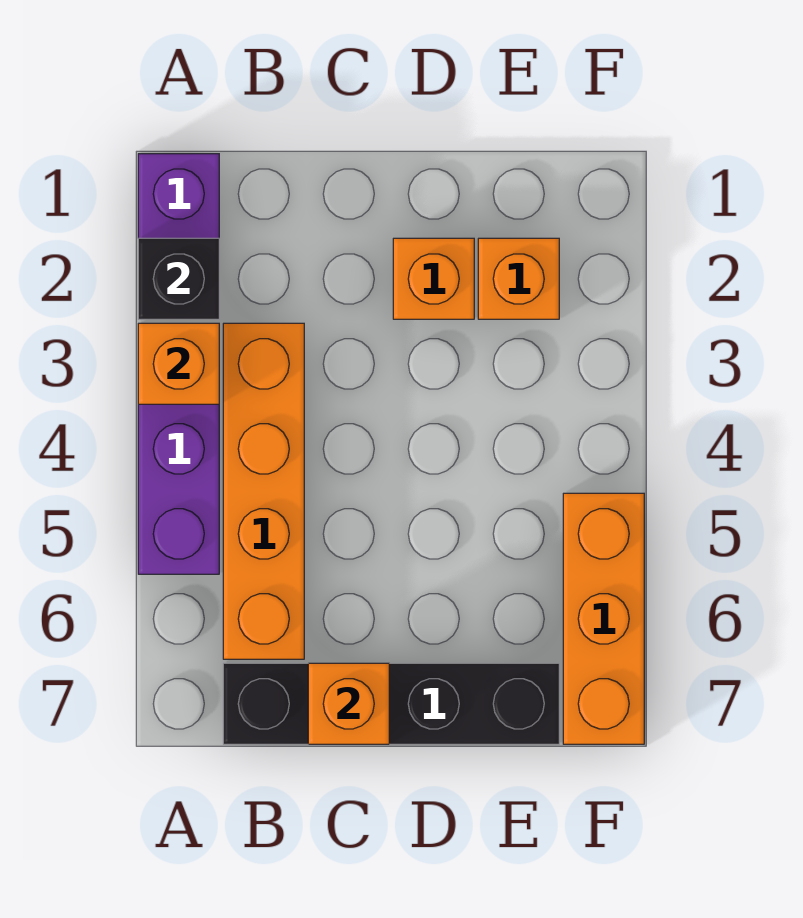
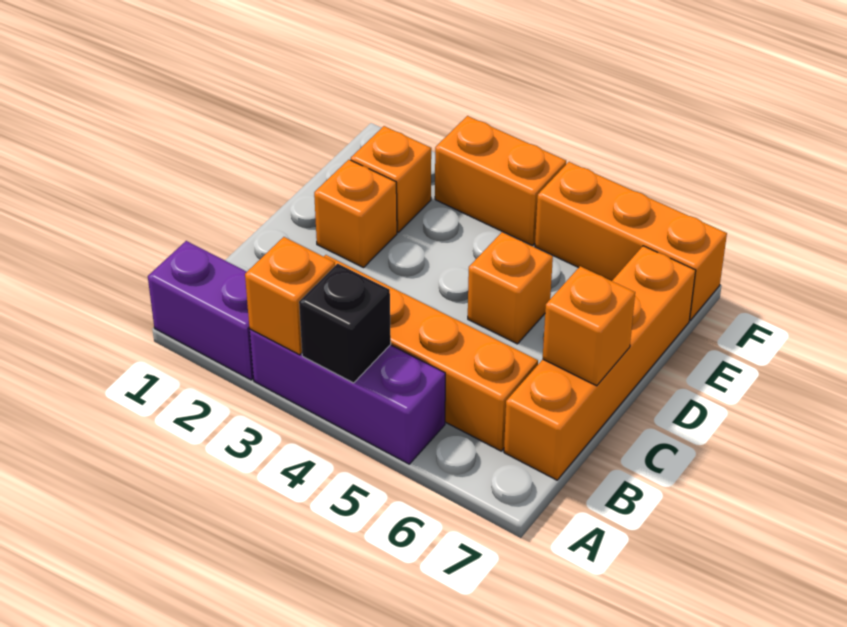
black 1x1 brick [138,238,219,319] -> black 1x1 brick moved to [299,264,391,383]
black 1x4 brick [223,663,559,744] -> orange 1x4 brick [504,246,696,480]
none -> orange 1x1 brick [468,232,553,344]
none -> orange 1x2 brick [435,116,566,245]

